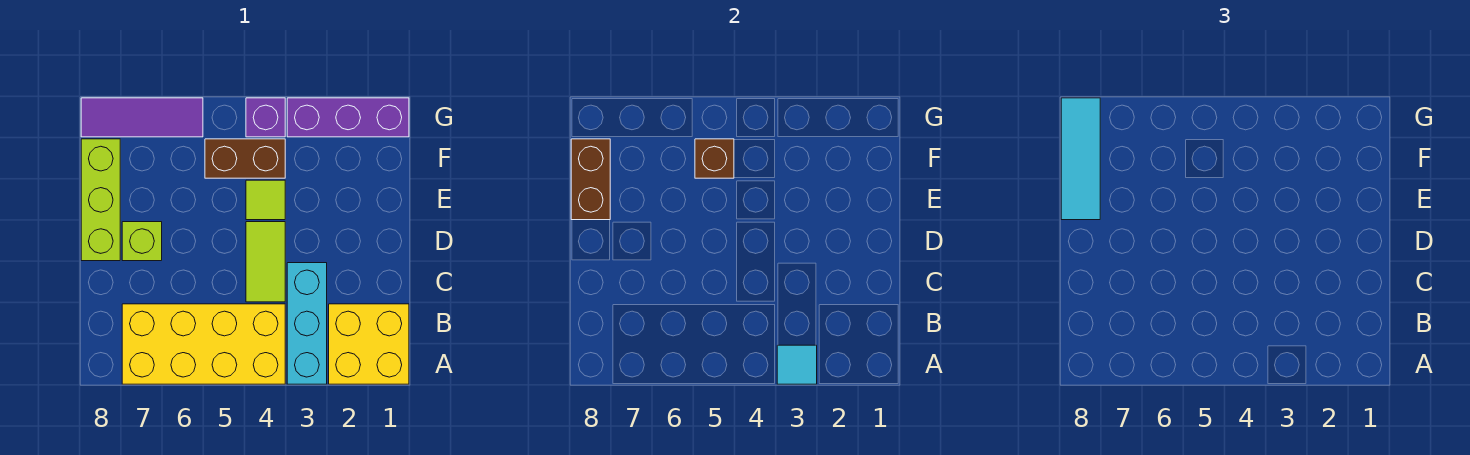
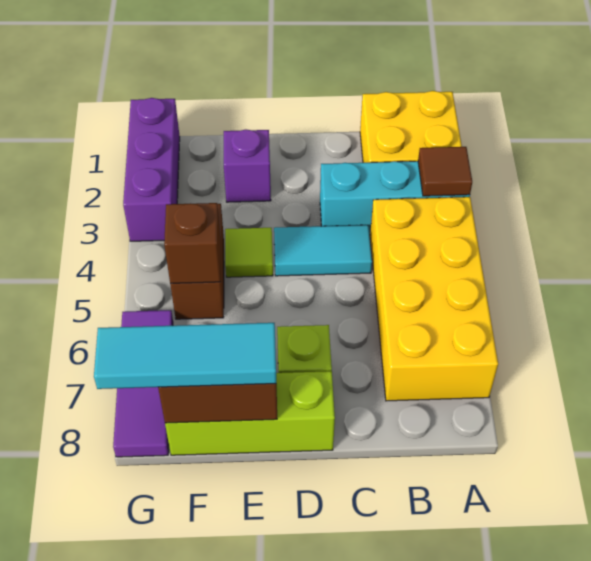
cyan 1x1 tile [777,345,817,384] -> brown 1x1 tile [418,147,472,196]
lime 1x2 tile [246,222,285,302] -> cyan 1x2 tile [274,225,372,276]
purple 1x1 brick [246,98,285,137] -> purple 1x1 brick moved to [224,130,271,202]

